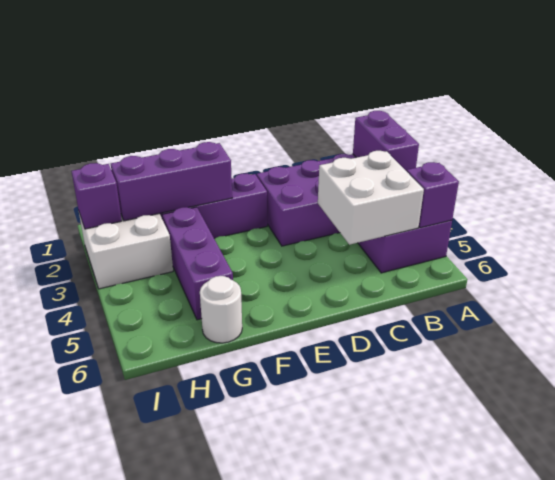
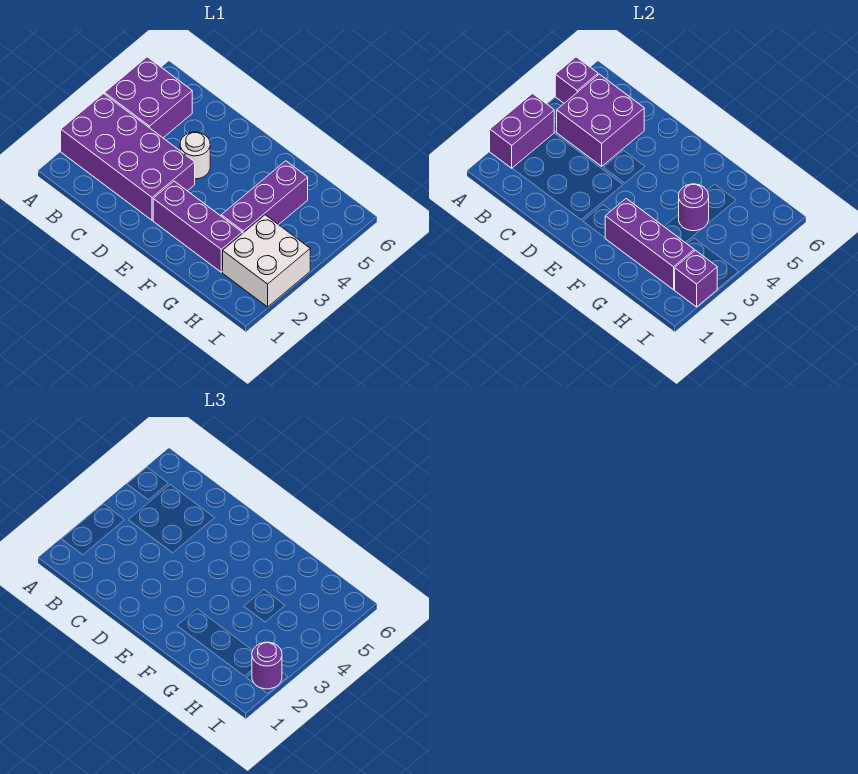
white 2x2 brick [318,151,424,245] -> purple 2x2 brick [557,74,644,166]
none -> purple 1x1 round brick [679,184,709,231]
white 1x1 round brick [200,276,242,343] -> white 1x1 round brick moved to [180,132,210,179]
none -> purple 1x1 round brick [252,642,282,689]

